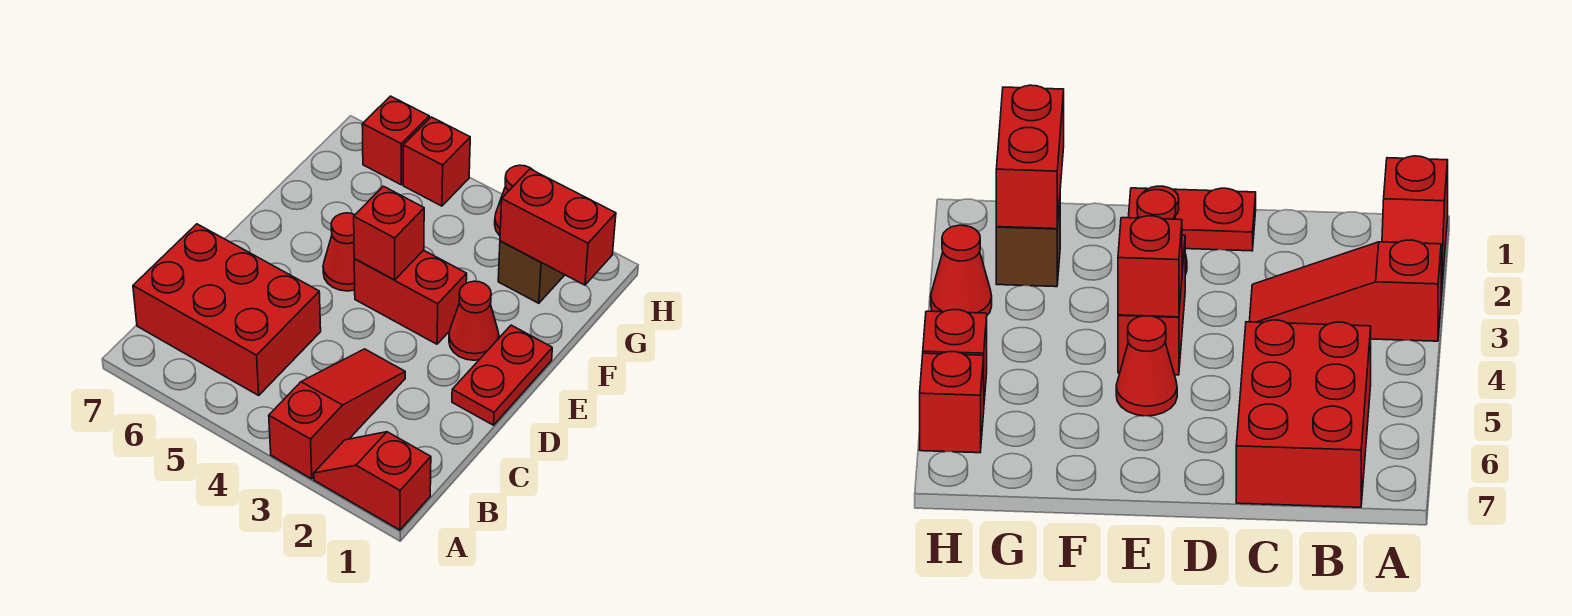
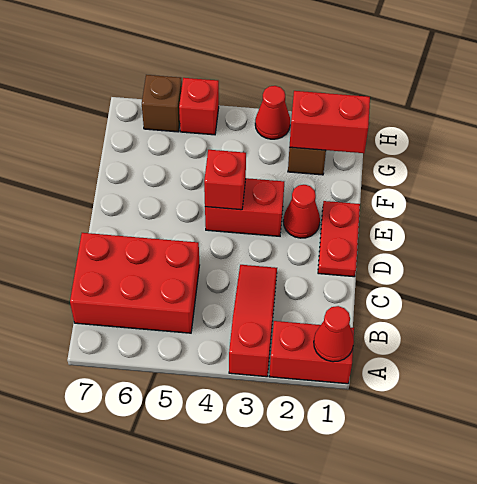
red 1x2 slope [314,432,431,530] -> red 1x2 brick [269,321,354,384]
red 1x1 cone [323,213,355,291] -> red 1x1 cone moved to [314,306,354,362]
red 1x1 brick [362,96,429,185] -> brown 1x1 brick [142,75,182,132]

